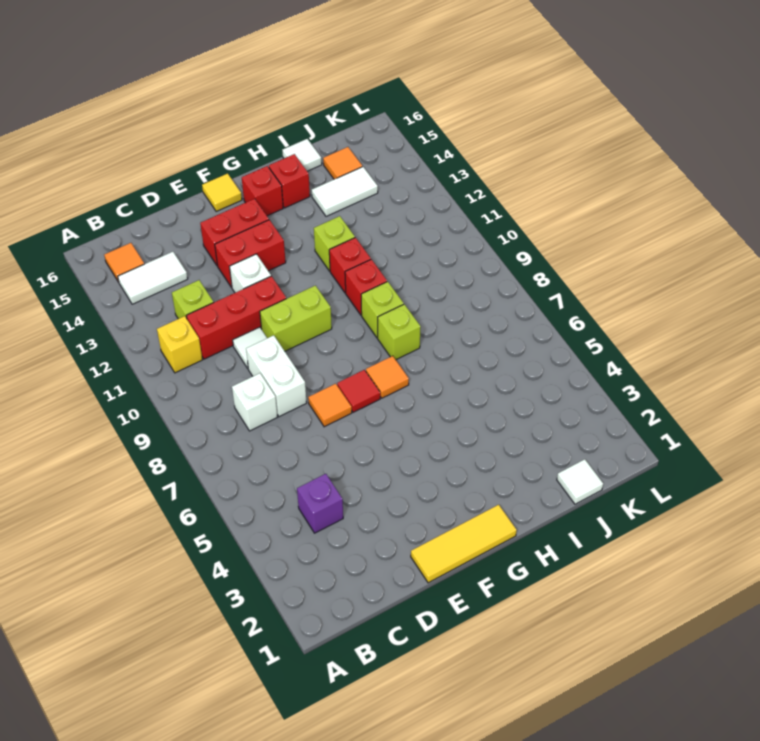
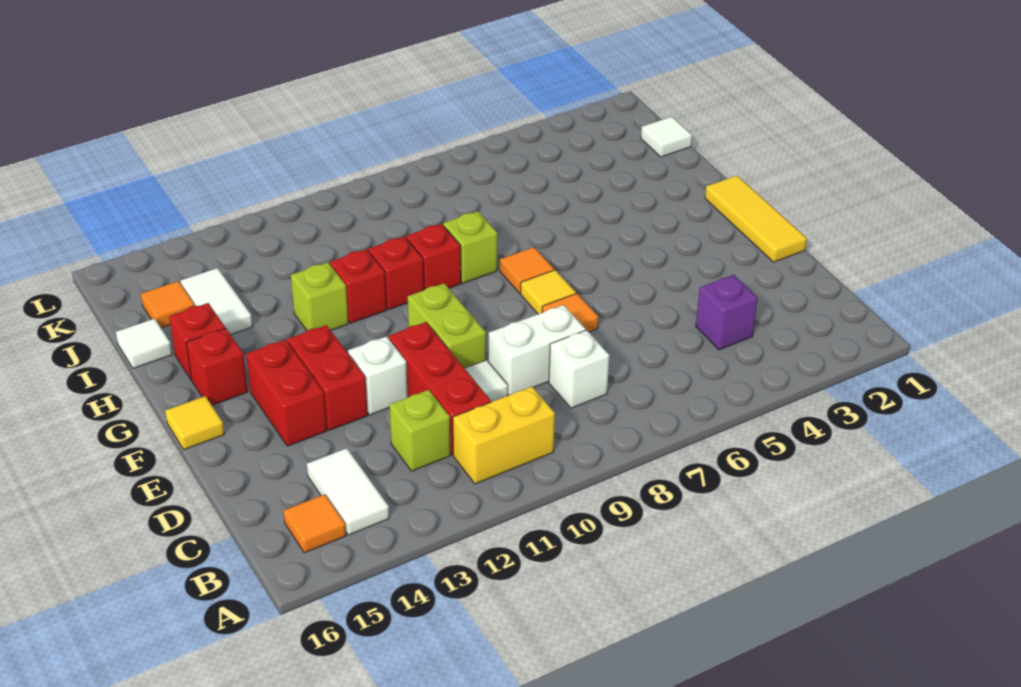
yellow 1x1 brick [157,316,202,373] -> yellow 1x2 brick [453,387,555,484]
red 1x1 tile [337,370,380,412] -> yellow 1x1 tile [521,270,576,314]
lime 1x1 brick [361,282,404,338] -> red 1x1 brick [406,224,461,290]

